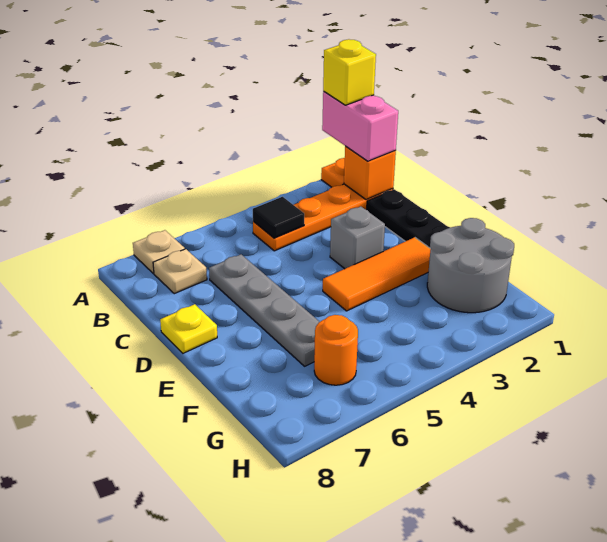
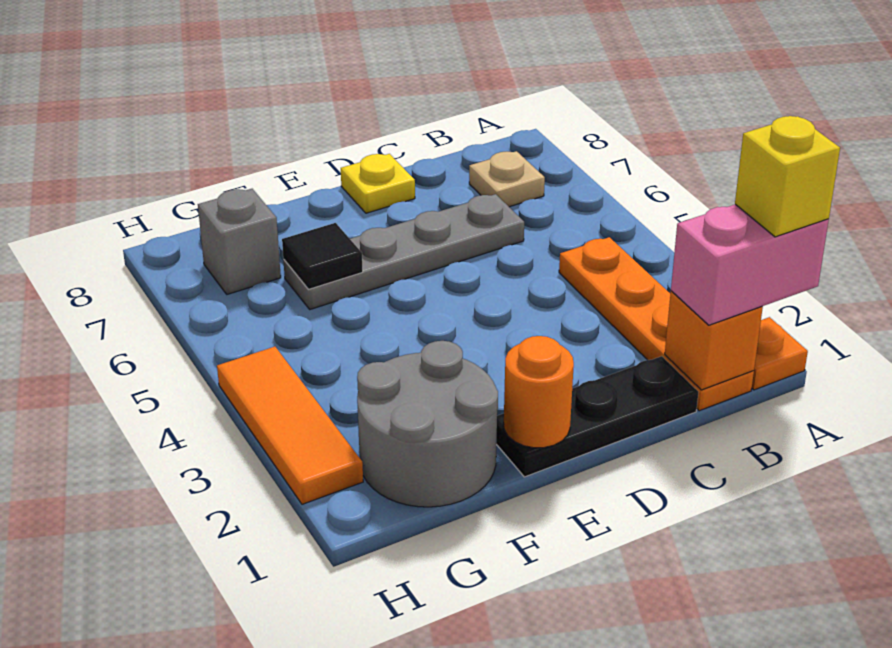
tan 1x1 plate [133,230,185,273] -> none
black 1x1 tile [253,197,304,238] -> black 1x1 tile moved to [282,223,363,289]
grey 1x1 brick [330,206,385,269] -> grey 1x1 brick moved to [198,189,281,294]
orange 1x3 tile [323,237,431,311] -> orange 1x3 tile moved to [217,347,363,504]
orange 1x1 round brick [314,315,358,385] -> orange 1x1 round brick moved to [504,336,574,448]

